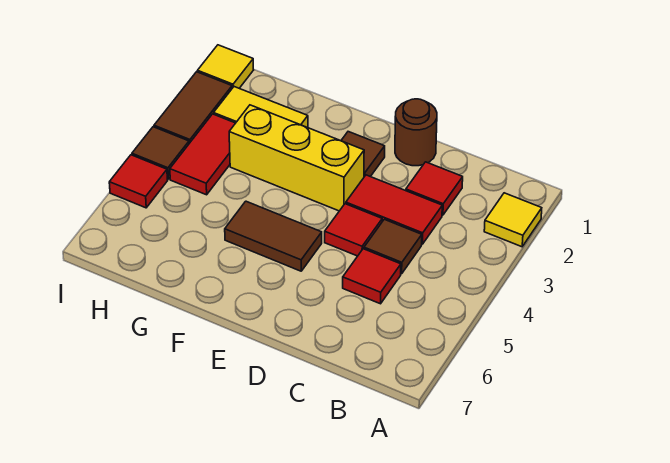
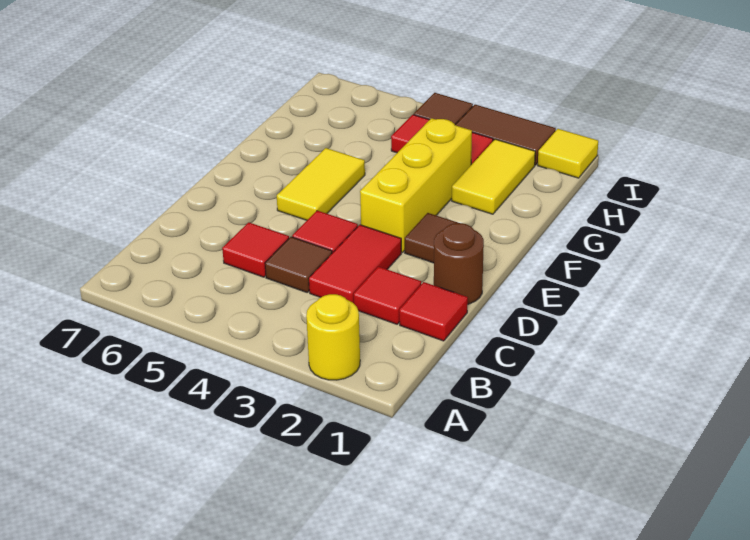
yellow 1x1 tile [484,193,542,247] -> yellow 1x1 round brick [306,294,360,380]
brown 1x2 tile [225,201,322,271] -> yellow 1x2 tile [277,148,365,220]
red 1x1 tile [109,155,167,208] -> red 1x1 tile moved to [399,282,468,341]

